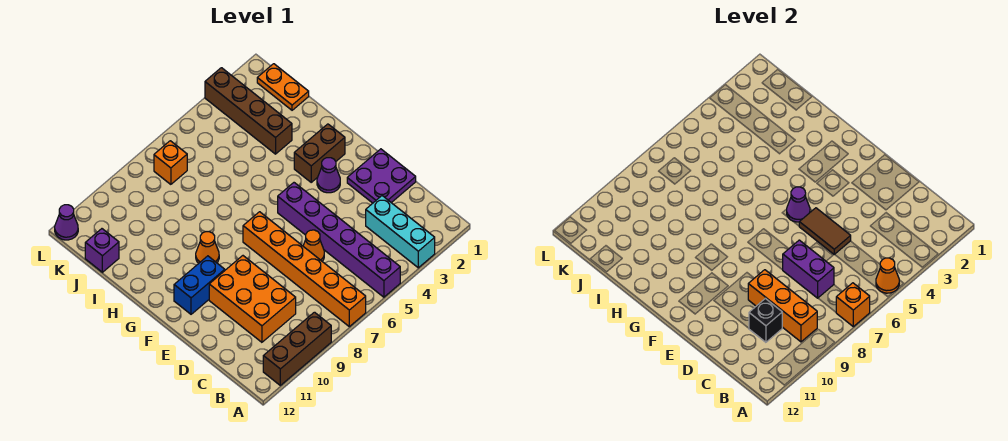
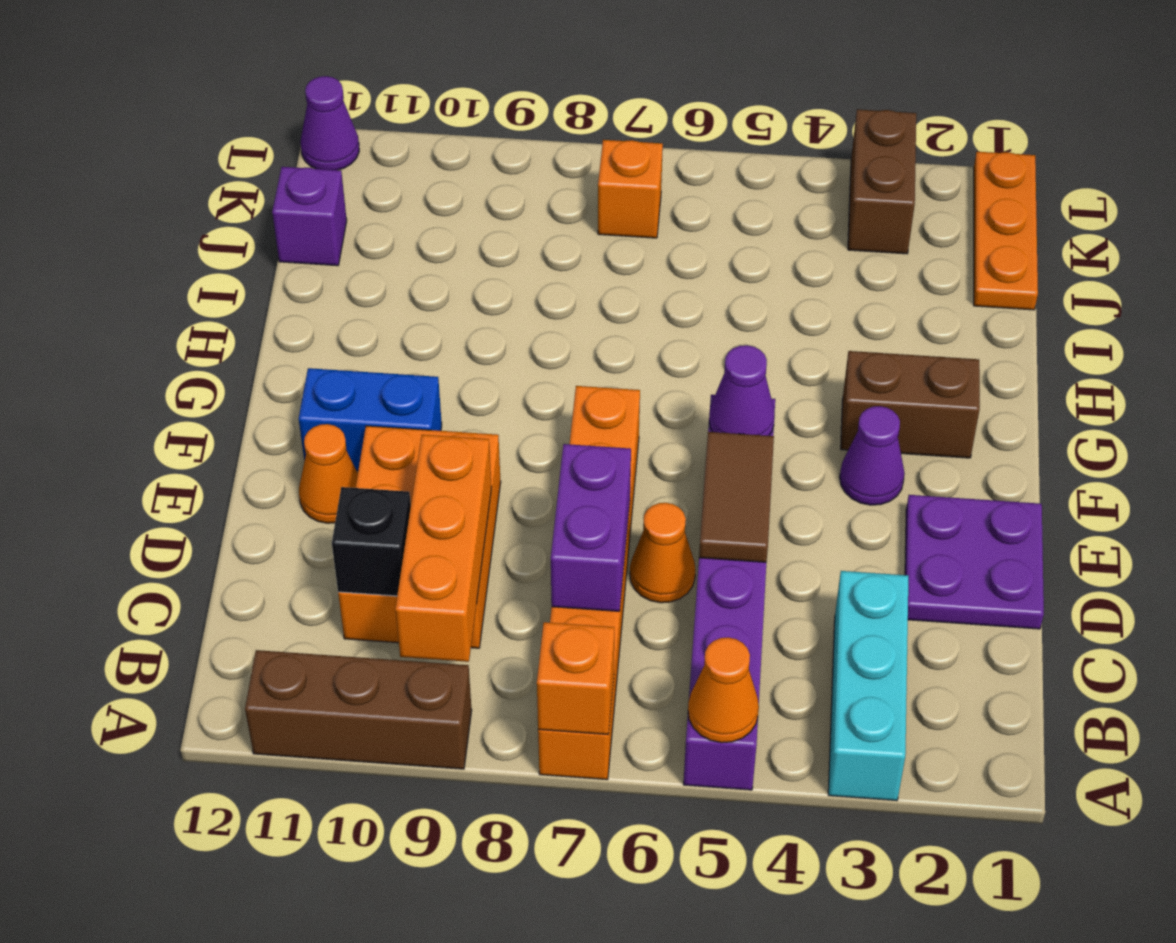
orange 1x1 cone [196,232,219,263] -> orange 1x1 cone moved to [299,424,358,523]
brown 1x4 brick [205,68,292,154] -> brown 1x2 brick [848,110,916,254]
orange 1x2 plate [257,64,309,110] -> orange 1x3 plate [974,152,1038,310]

